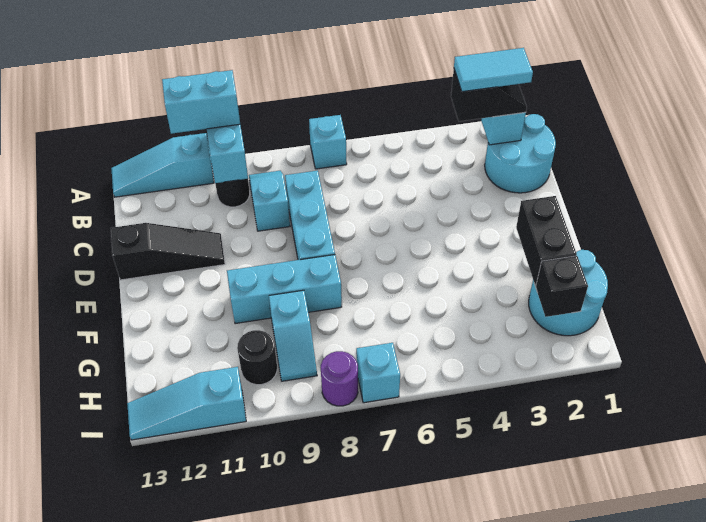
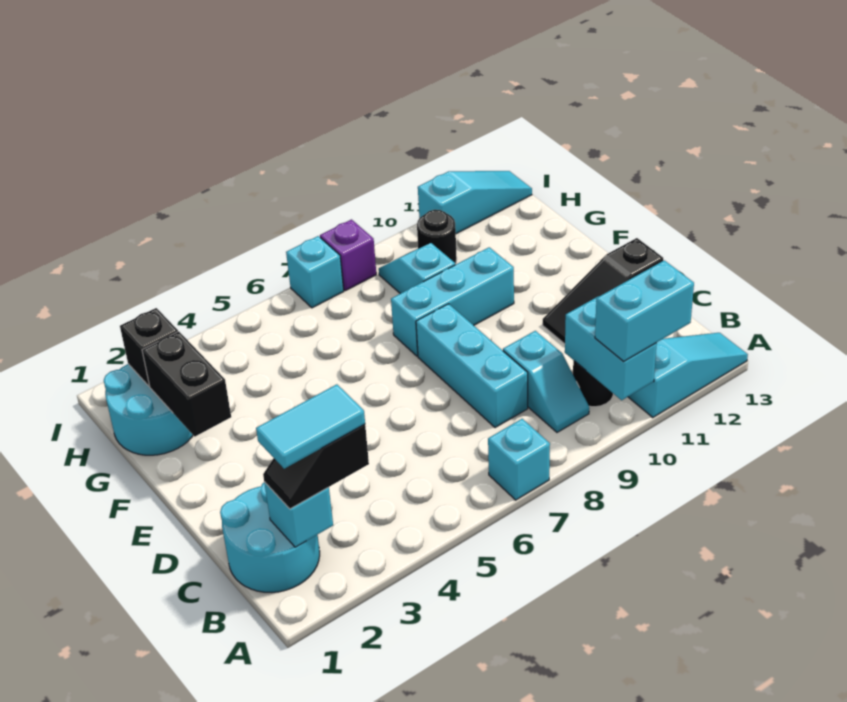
purple 1x1 round brick [321,351,358,406] -> purple 1x1 brick [320,220,376,291]

